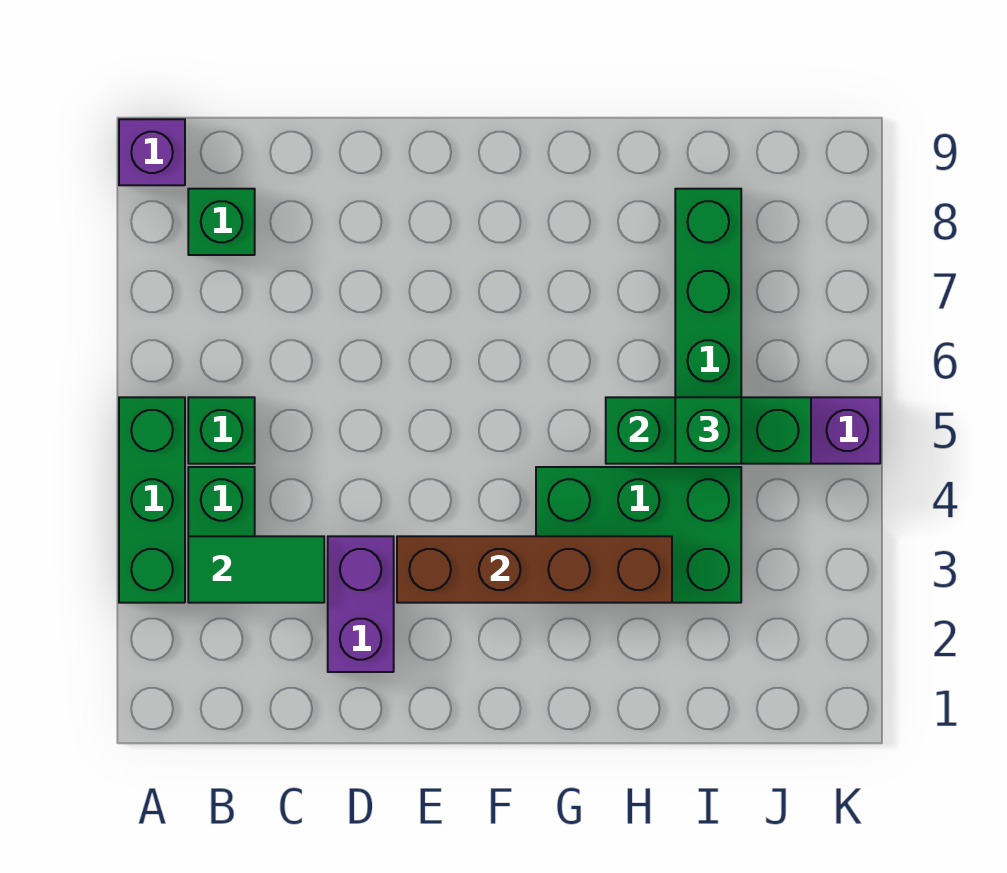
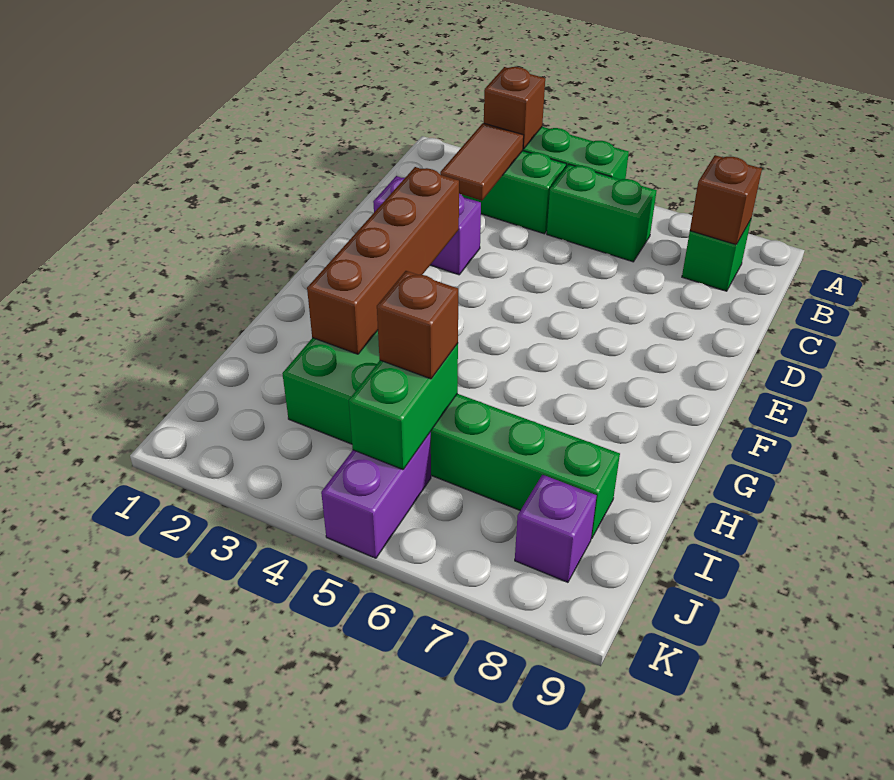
none -> brown 1x1 brick [484,67,545,149]
purple 1x1 brick [119,119,185,185] -> purple 1x1 brick moved to [515,475,597,582]
green 1x2 tile [188,536,324,603] -> brown 1x2 tile [440,123,524,201]
green 1x1 brick [188,397,255,464] -> green 1x2 brick [547,164,657,262]
none -> brown 1x1 brick [690,155,762,245]
green 1x3 brick [606,397,811,464] -> green 1x2 brick [349,343,458,470]
green 1x1 brick [675,397,741,464] -> brown 1x1 brick [377,271,458,379]

